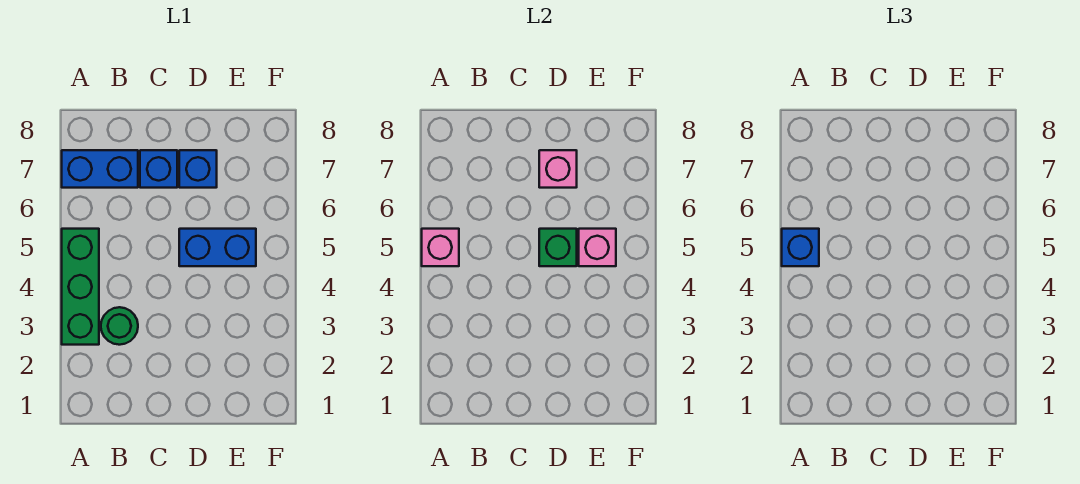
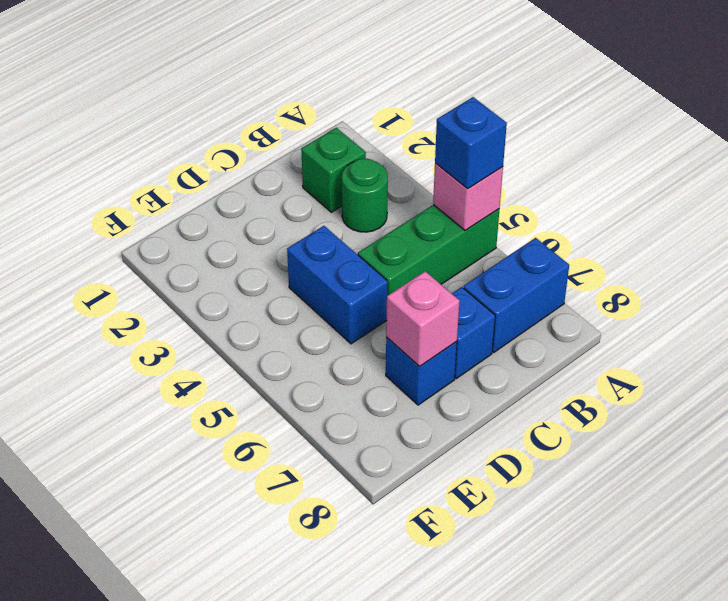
green 1x3 brick [62,229,99,345] -> green 1x3 brick turned to [358,205,500,295]
blue 1x2 brick [179,229,256,266] -> blue 1x2 brick turned to [287,226,388,344]
green 1x1 brick [539,229,577,266] -> green 1x1 brick moved to [301,128,366,212]
pink 1x1 brick [579,229,616,266] -> none

